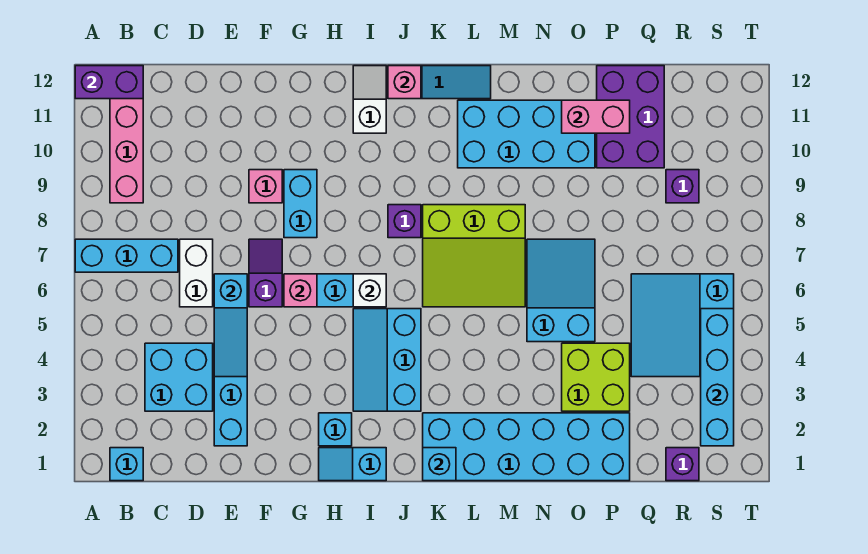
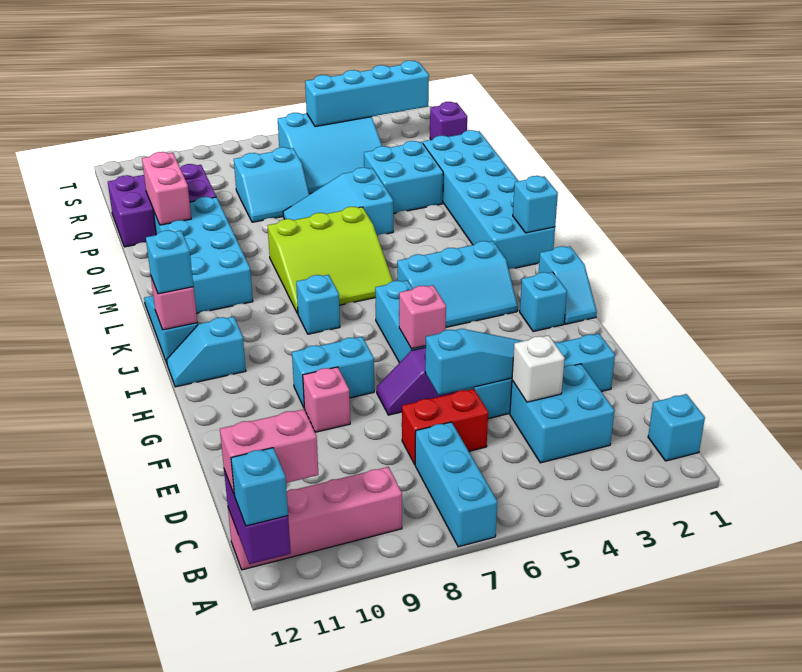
none -> cyan 1x1 brick [231,448,288,526]
none -> pink 1x2 brick [220,409,318,495]
white 1x2 brick [180,239,213,307] -> red 1x2 brick [402,389,488,464]
white 1x1 brick [353,274,386,307] -> white 1x1 brick moved to [512,335,565,402]
white 1x2 slope [353,66,386,133] -> cyan 1x2 slope [167,317,246,387]
purple 1x1 brick [388,205,421,238] -> cyan 1x1 brick [296,275,340,334]
none -> cyan 1x1 brick [146,230,193,294]
lime 3x3 slope [423,205,525,307] -> lime 3x3 slope turned to [268,207,393,314]
lime 2x2 brick [562,343,630,411] -> cyan 2x2 brick [364,141,443,214]
none -> cyan 2x2 slope [234,147,309,222]
purple 1x1 brick [666,170,699,203] -> none

